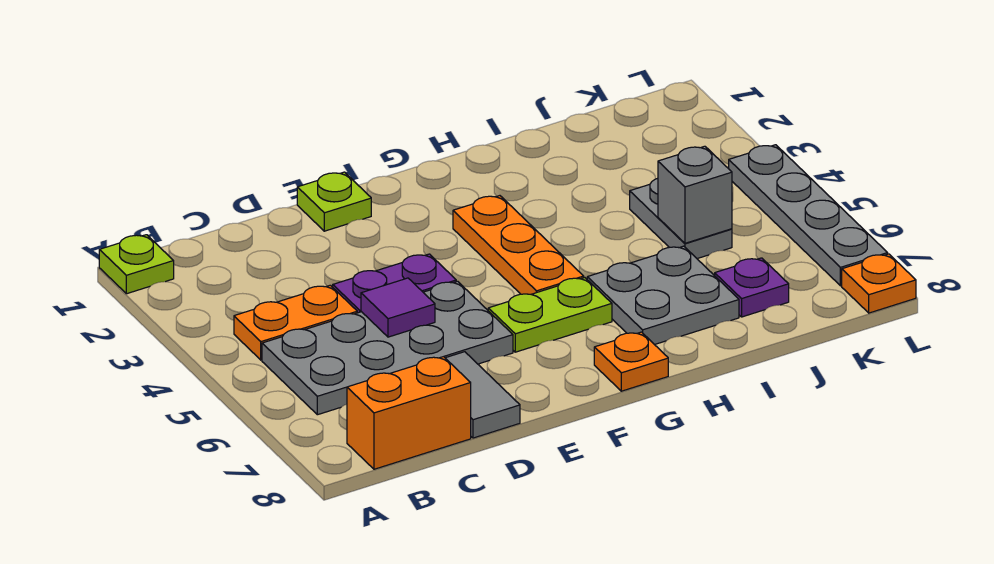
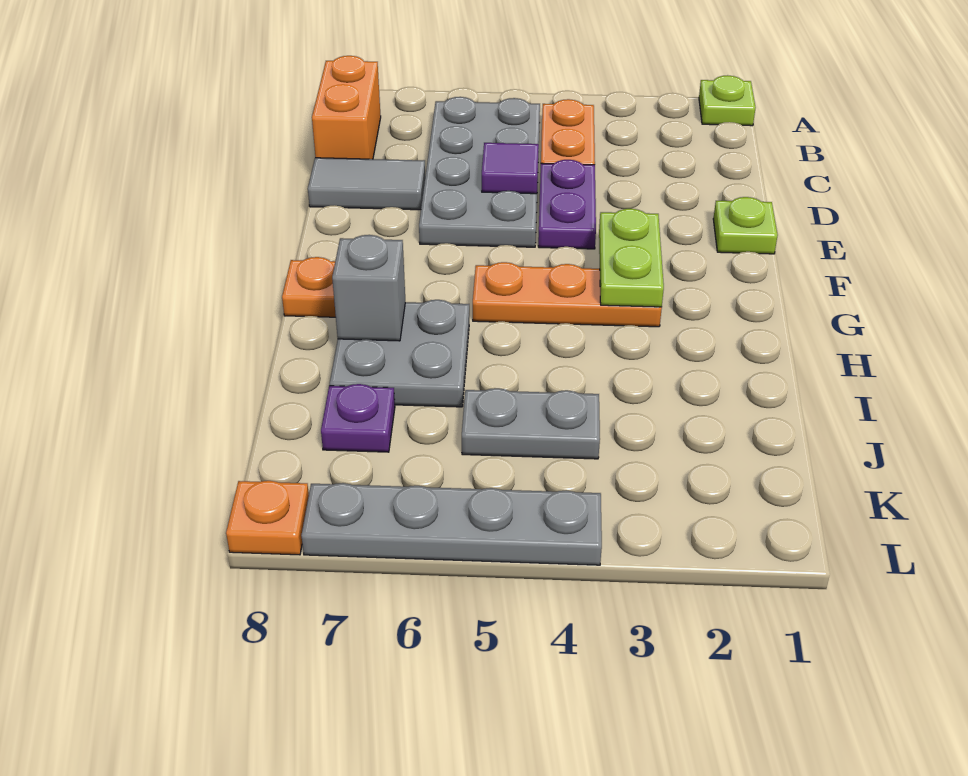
lime 1x2 plate [488,278,612,352] -> lime 1x2 plate moved to [599,209,664,307]
grey 1x1 brick [658,146,732,243] -> grey 1x1 brick moved to [332,235,405,341]

